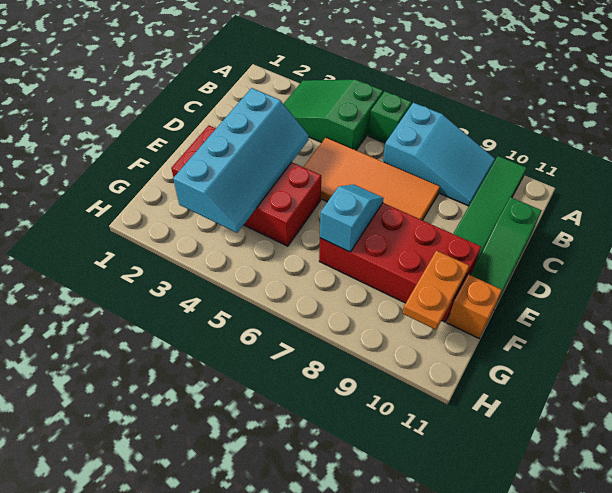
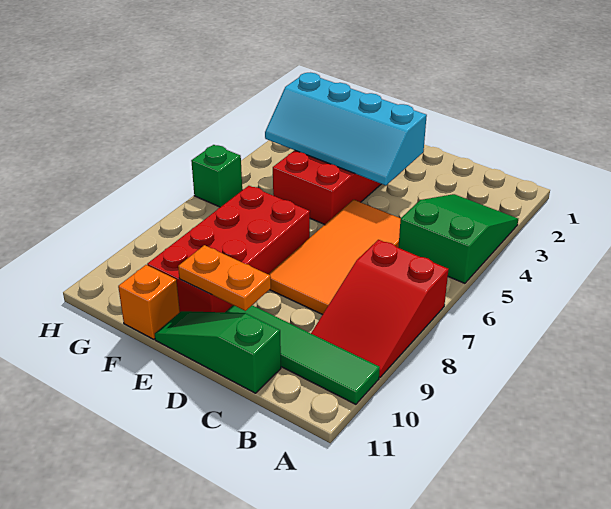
green 1x1 brick [368,91,412,143] -> green 1x1 brick moved to [191,145,242,207]
cyan 2x3 slope [383,103,495,206] -> red 2x3 slope [311,240,449,377]
cyan 1x2 slope [320,185,383,252] -> none
orange 1x2 plate [403,251,469,330] -> orange 1x2 plate moved to [178,245,271,311]

